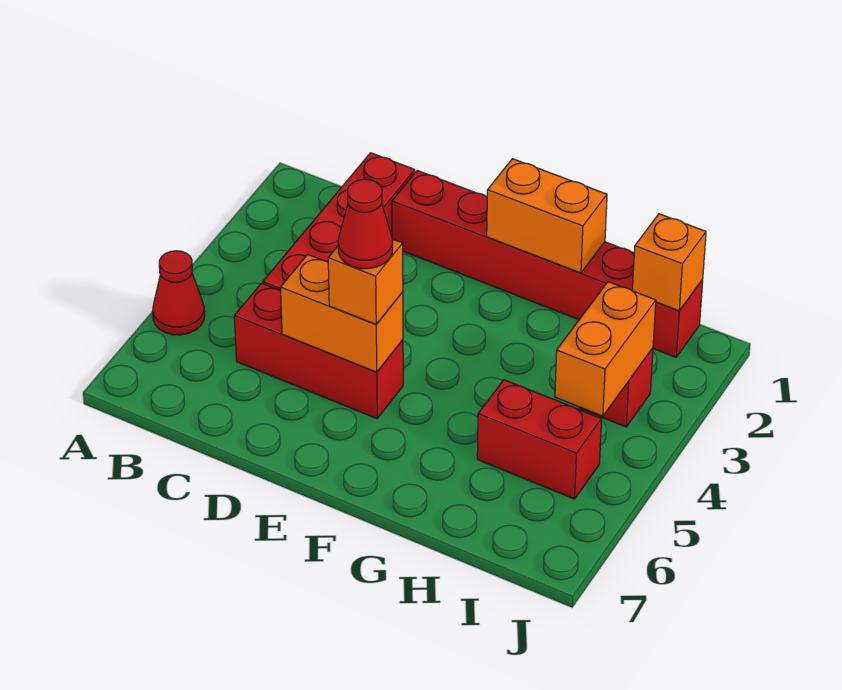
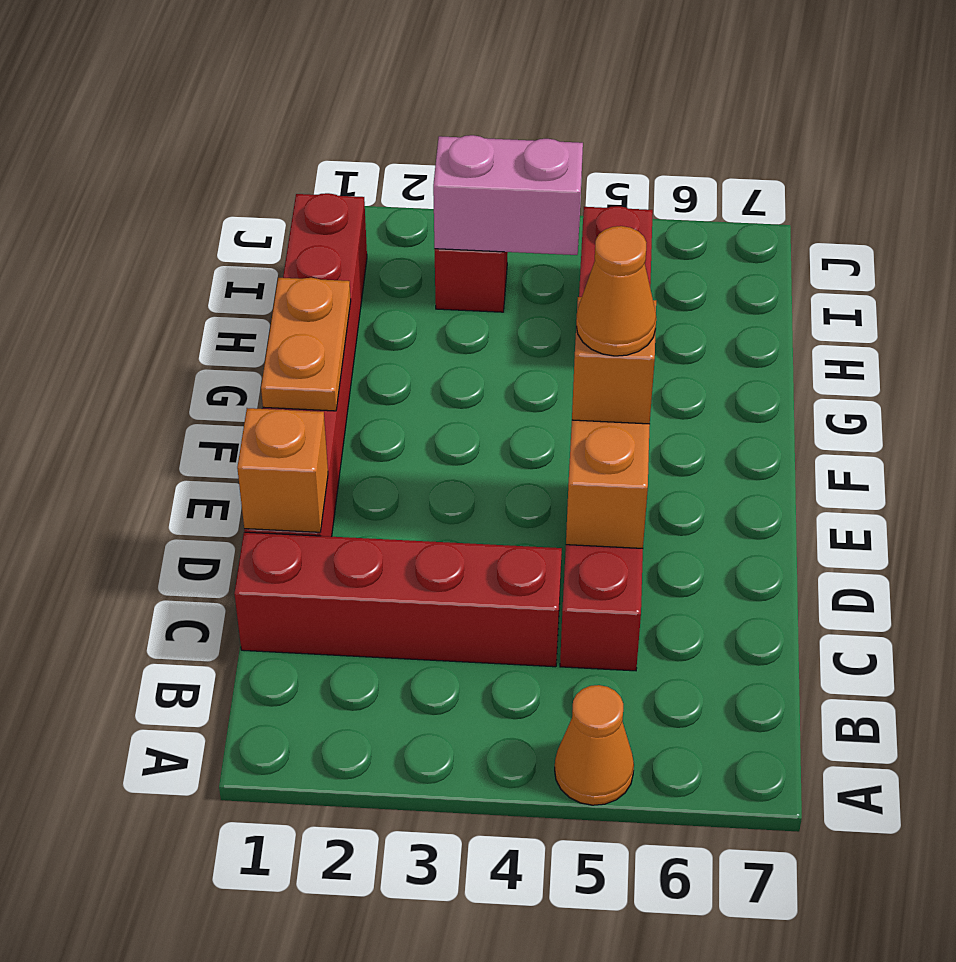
red 1x1 cone [153,251,205,335] -> orange 1x1 cone [555,685,634,805]
red 1x1 cone [338,179,393,269] -> orange 1x1 cone [576,226,656,356]
orange 1x2 brick [487,159,607,273] -> orange 1x2 plate [261,278,351,411]
orange 1x1 brick [632,214,706,311] -> orange 1x1 brick moved to [237,408,328,532]
orange 1x2 brick [555,282,656,416] -> pink 1x2 brick [433,135,583,255]

